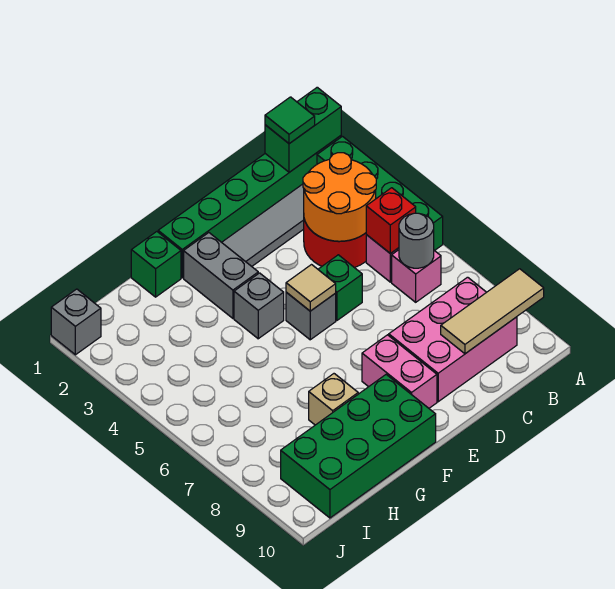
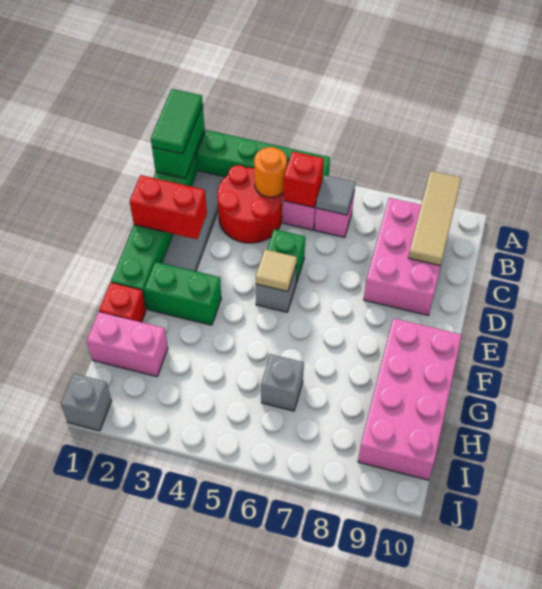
green 1x1 tile [265,97,315,144] -> green 1x2 tile [151,89,203,154]
orange 2x2 round brick [303,153,376,241] -> orange 1x1 round brick [254,147,287,197]
grey 1x1 round brick [399,213,434,268] -> grey 1x1 tile [316,175,355,215]
none -> red 1x2 brick [130,175,207,239]
pink 1x2 brick [362,335,437,408] -> pink 1x2 brick moved to [87,312,168,377]
grey 1x2 brick [184,233,258,318] -> green 1x2 brick [144,262,221,325]
grey 1x1 brick [234,273,284,339] -> grey 1x1 brick moved to [261,354,304,411]
green 2x4 brick [281,375,436,518] -> pink 2x4 brick [358,318,462,480]
green 1x1 brick [131,232,181,297] -> red 1x1 brick [99,283,146,322]
tan 1x1 brick [309,374,358,425] -> none

